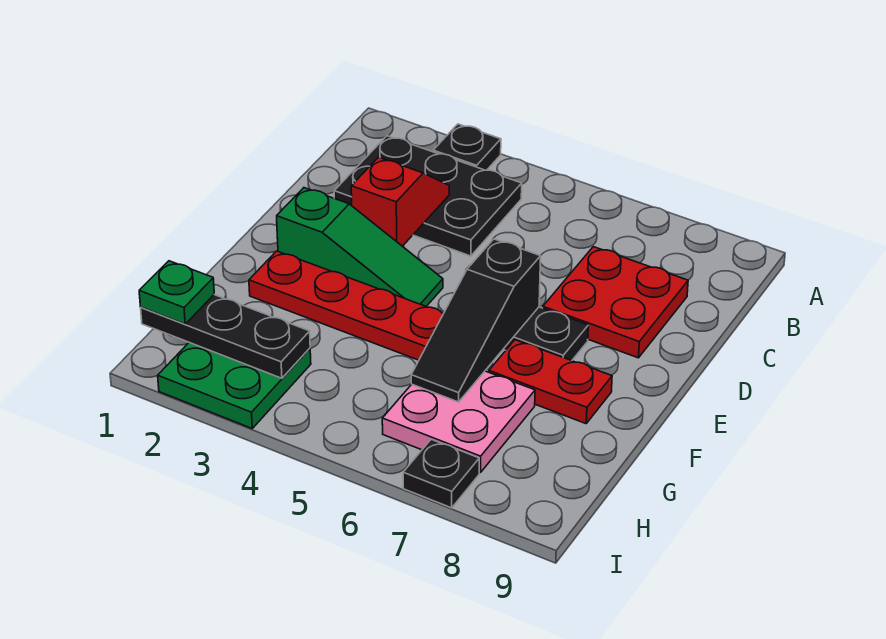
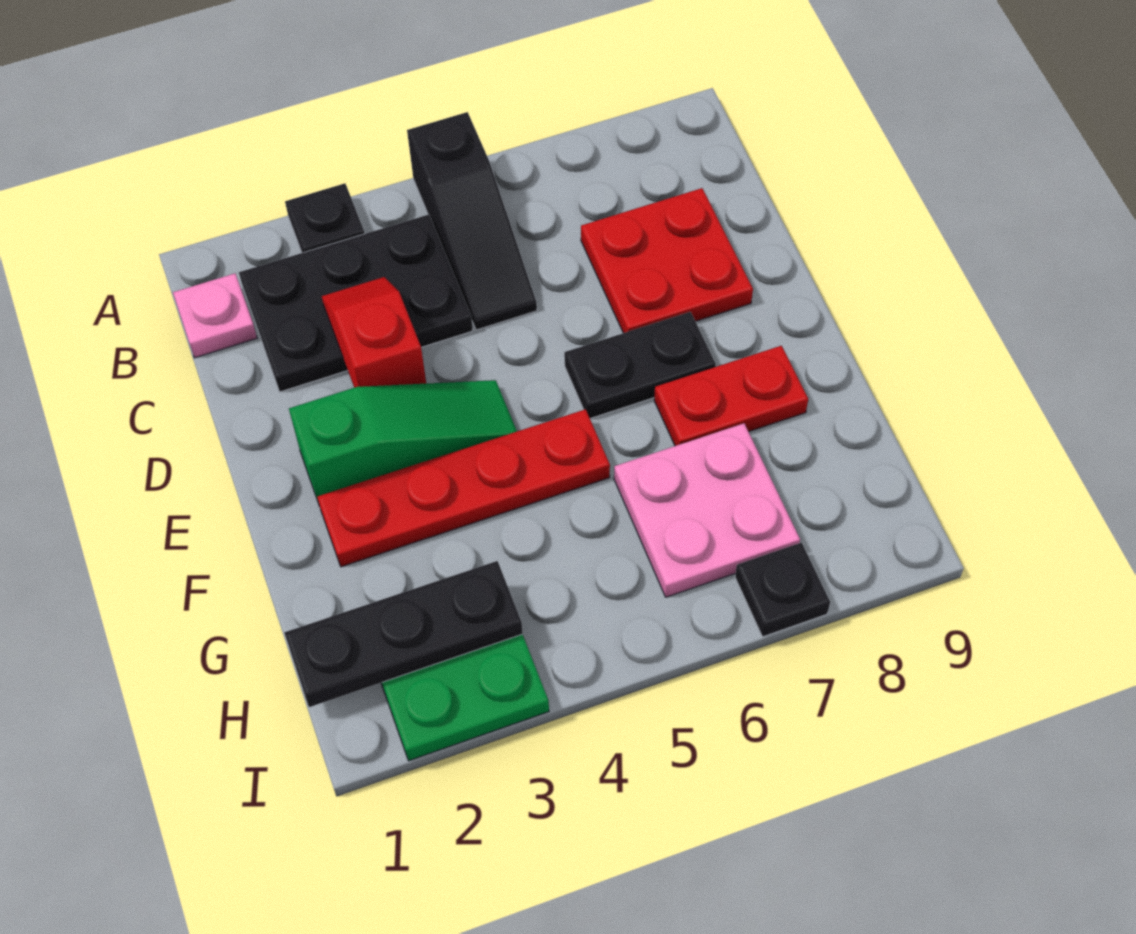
none -> pink 1x1 plate [173,273,257,358]
black 1x3 slope [411,239,541,402] -> black 1x3 slope moved to [407,112,537,330]
green 1x1 plate [139,261,214,324] -> none

